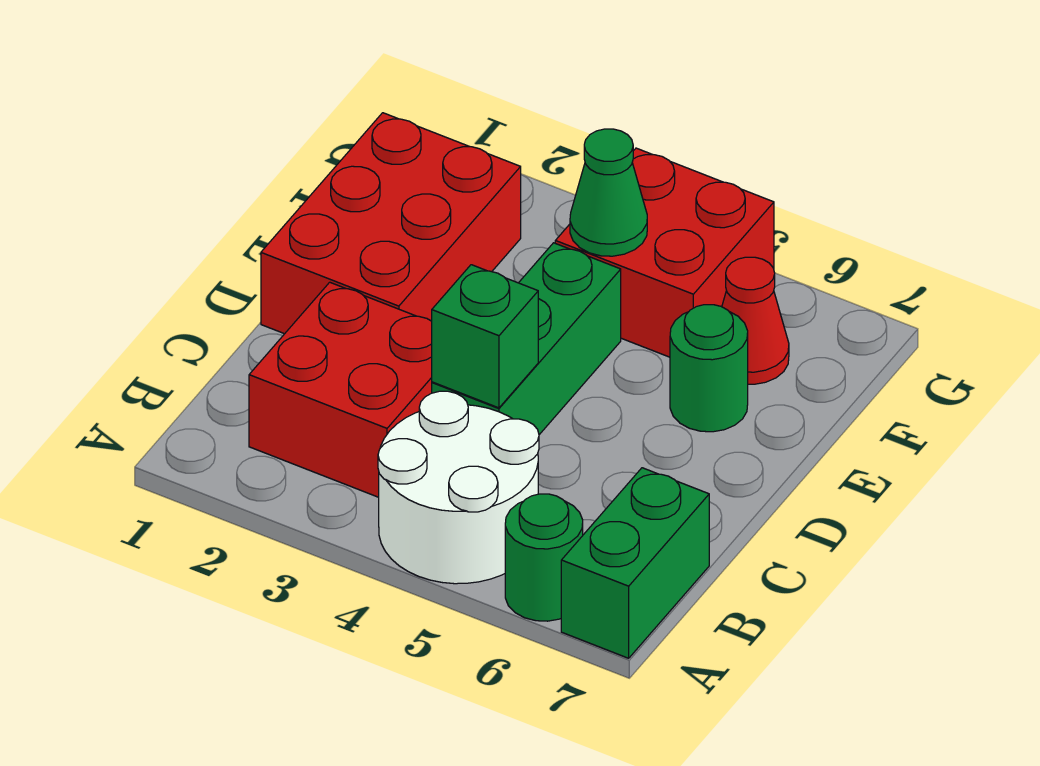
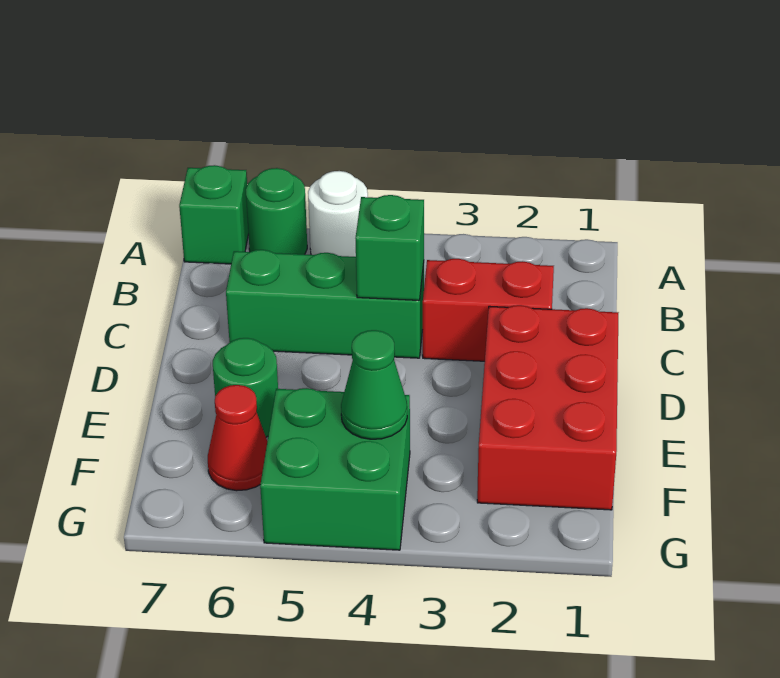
white 2x2 round brick [378,391,539,584] -> white 1x1 round brick [308,171,368,257]
green 1x2 brick [561,468,709,658] -> green 1x1 brick [179,165,248,264]
red 2x2 brick [249,282,432,497] -> red 1x2 brick [423,259,554,361]
green 1x3 brick [432,243,621,435] -> green 1x3 brick turned to [226,250,424,358]
red 2x2 brick [555,148,774,357] -> green 2x2 brick [260,388,410,550]

